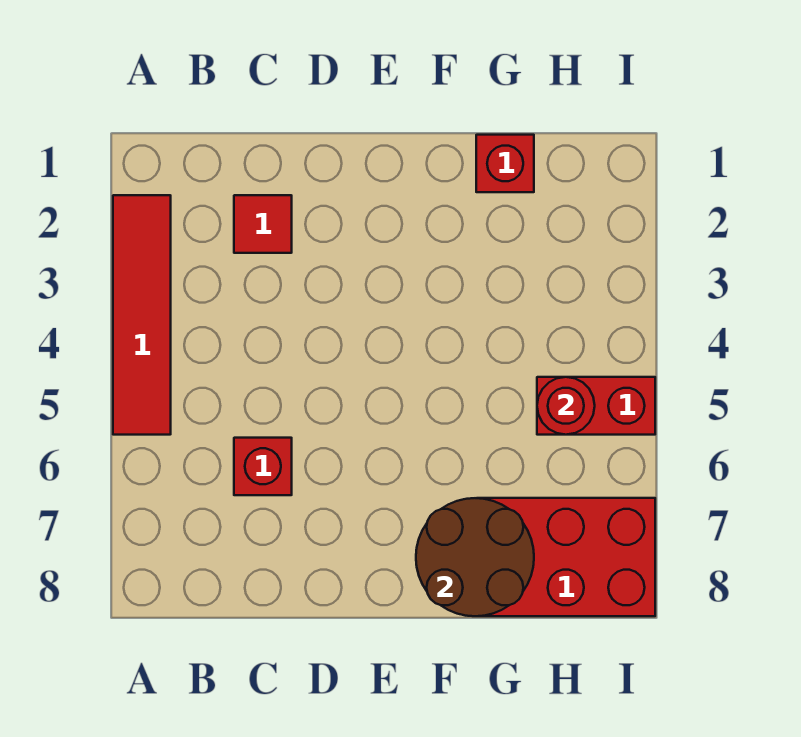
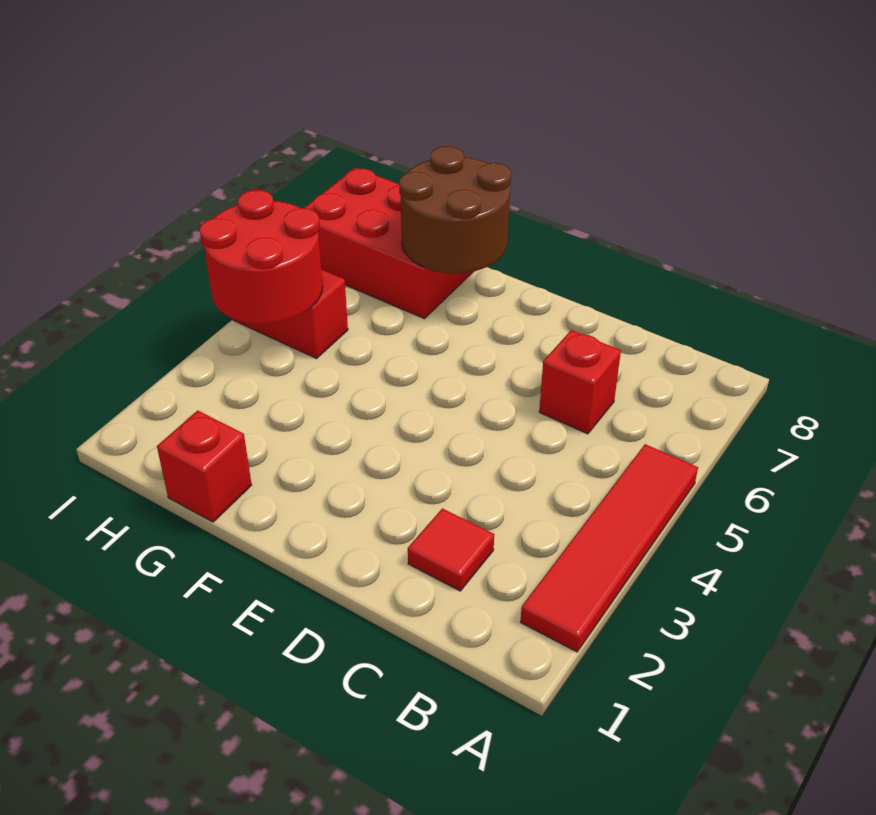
red 1x1 round brick [537,377,595,435] -> red 2x2 round brick [200,190,323,324]

